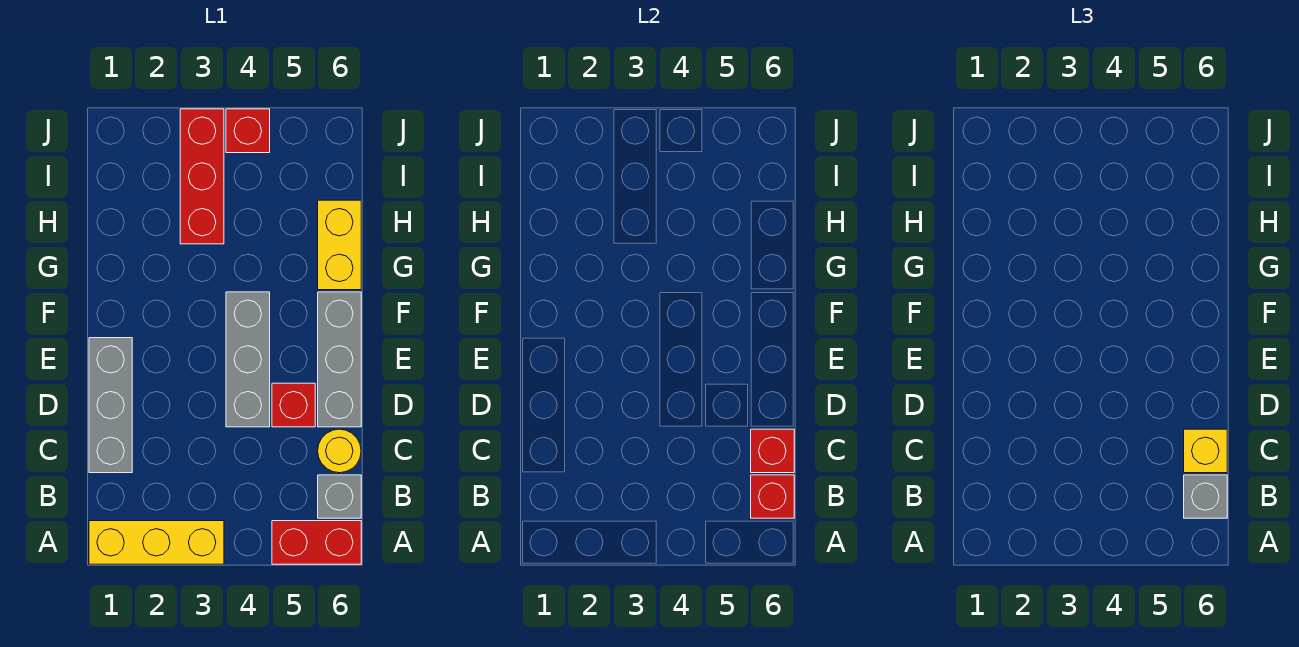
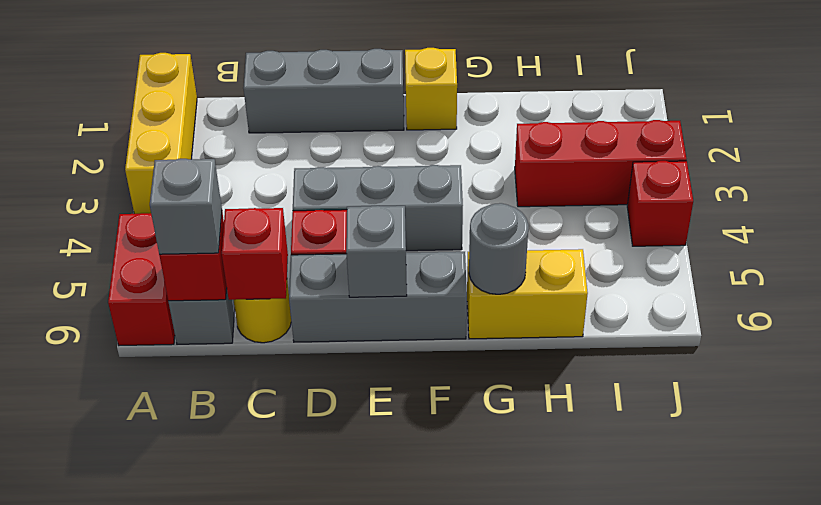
yellow 1x1 brick [1184,429,1227,473] -> yellow 1x1 brick moved to [405,48,457,130]
none -> grey 1x1 brick [346,206,407,297]
none -> grey 1x1 round brick [469,203,529,294]

